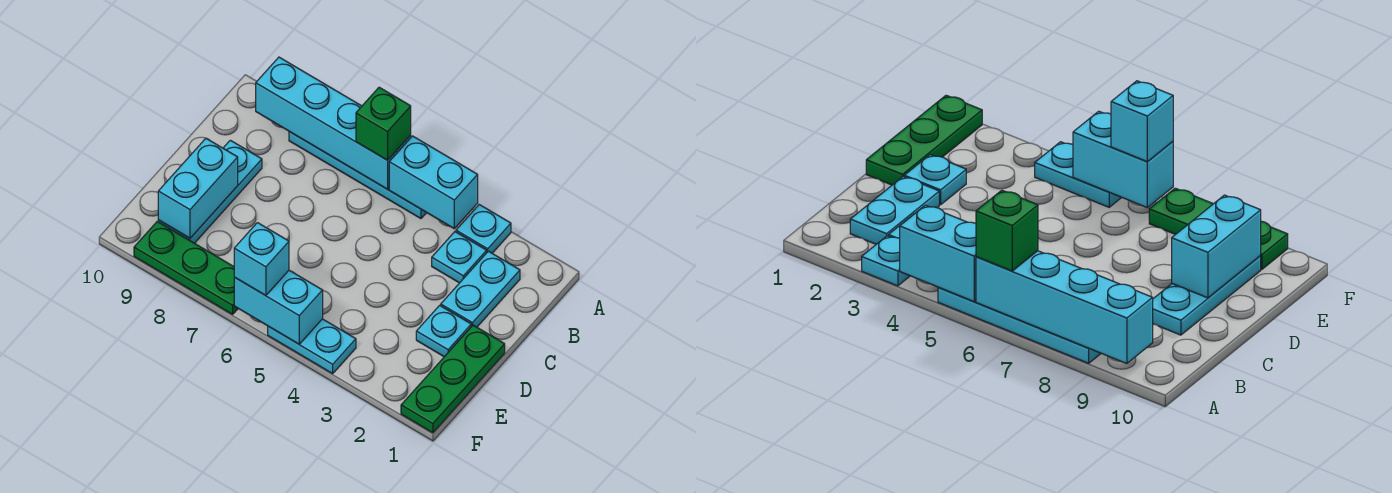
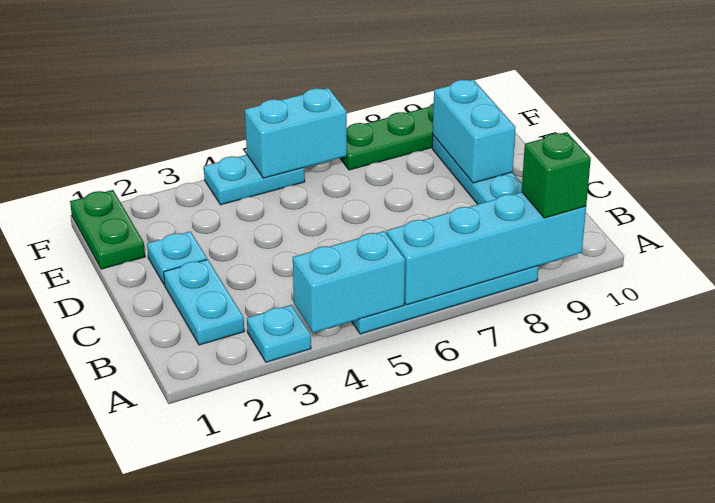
green 1x1 brick [356,87,411,160] -> green 1x1 brick moved to [522,132,591,218]
cyan 1x1 plate [432,232,487,283] -> none
green 1x3 plate [401,325,505,433] -> green 1x2 plate [70,190,145,269]
cyan 1x1 brick [234,223,289,296] -> none

